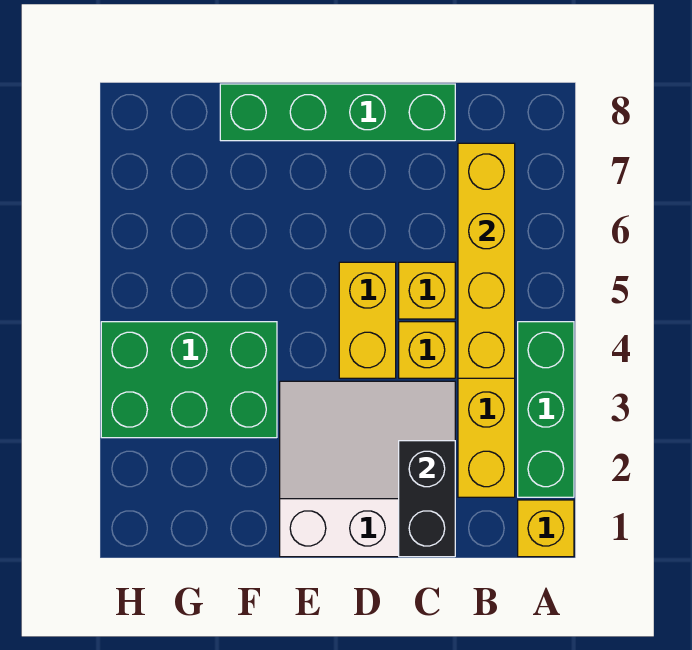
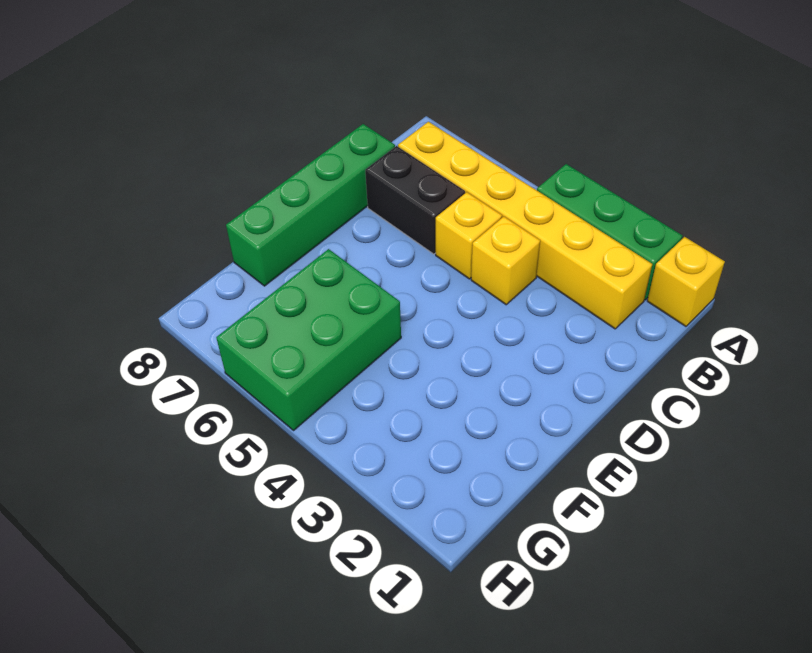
yellow 1x4 brick [458,143,515,378] -> none
white 3x3 slope [280,381,455,557] -> none
black 1x2 brick [399,441,455,557] -> black 1x2 brick moved to [365,146,465,254]
yellow 1x2 brick [339,262,396,378] -> none
green 2x3 brick [101,322,277,438] -> green 2x3 brick moved to [216,249,401,430]

